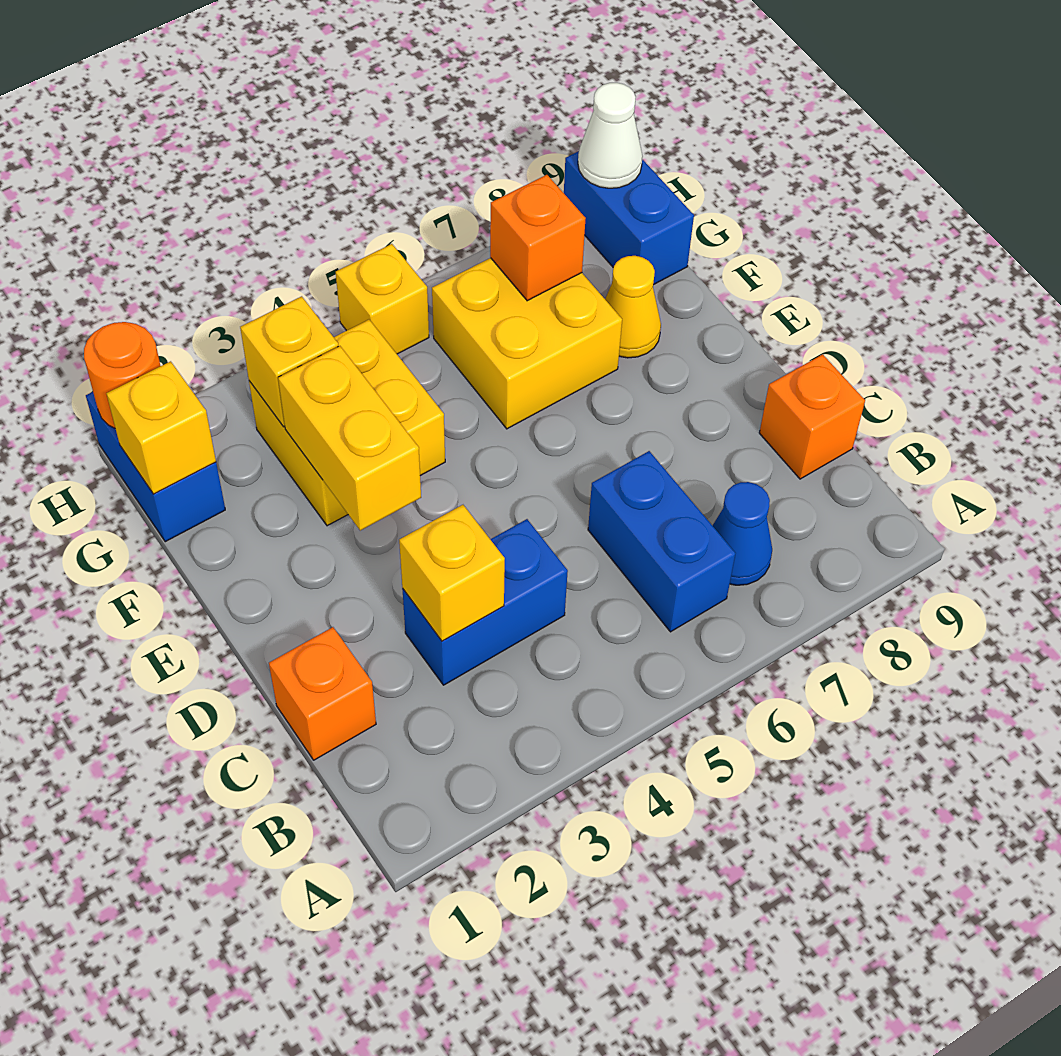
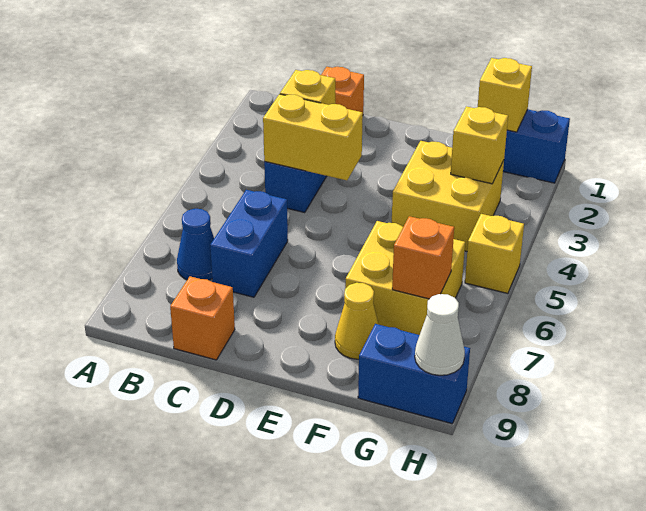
blue 1x2 brick [588,451,735,632] -> blue 1x2 brick turned to [210,190,288,297]
yellow 1x2 brick [278,346,421,530] -> yellow 1x2 brick moved to [263,94,363,180]
orange 1x1 round brick [84,322,160,428] -> none

